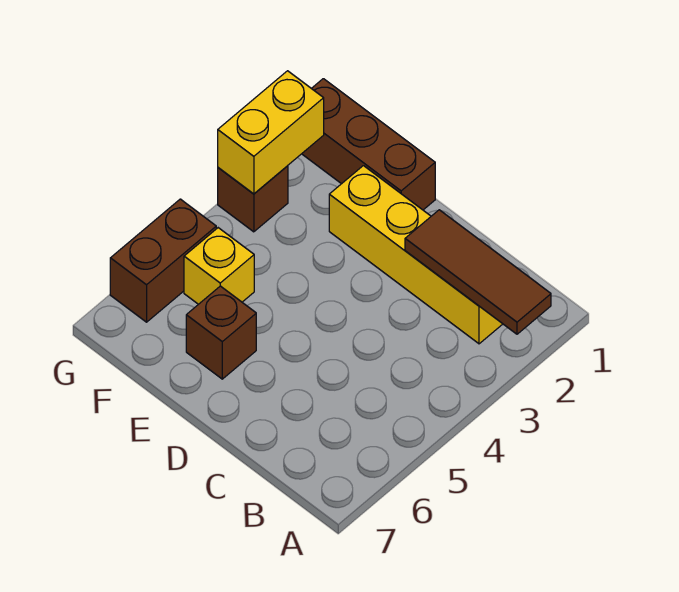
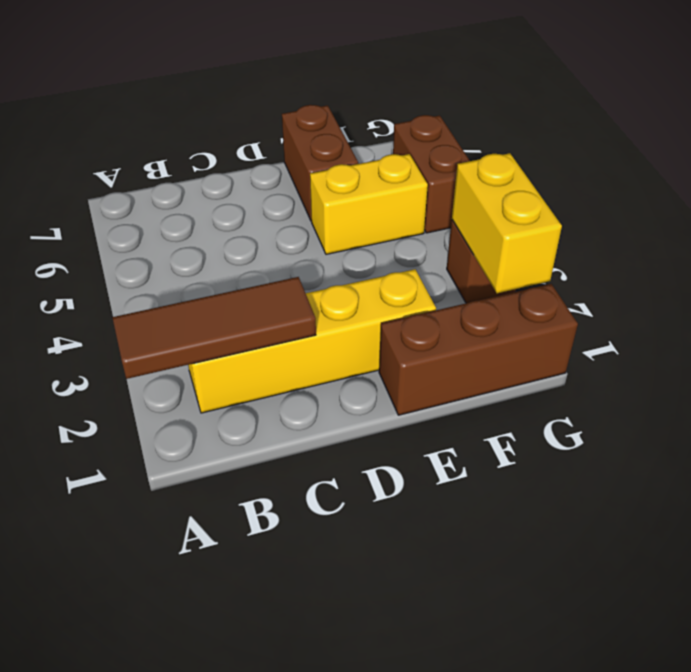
brown 1x1 brick [186,286,256,379] -> brown 1x2 brick [282,105,358,221]
yellow 1x1 brick [184,228,254,304] -> yellow 1x2 brick [310,154,428,254]

